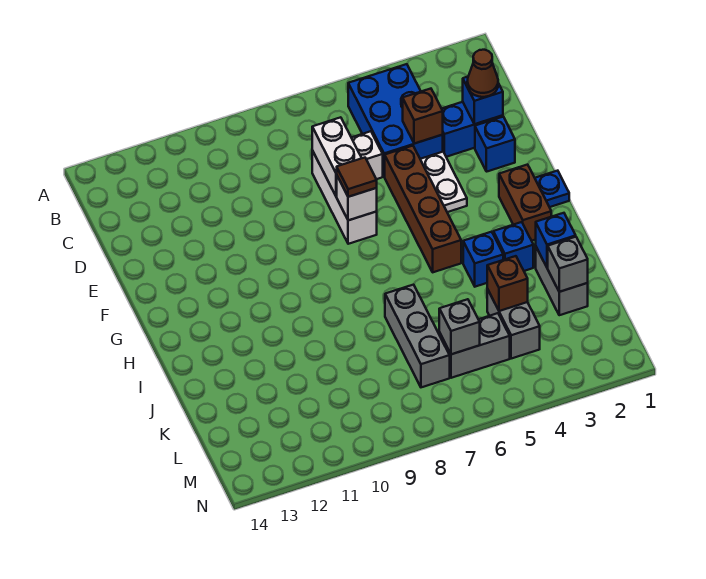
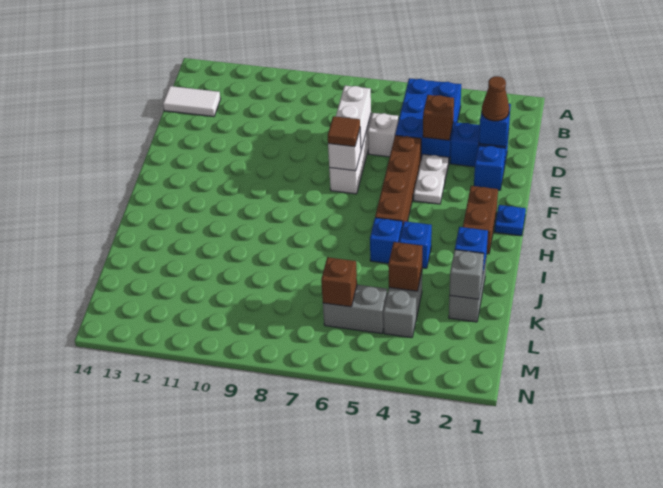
none -> white 1x2 tile [163,86,220,117]
blue 1x1 brick [493,222,533,271] -> blue 1x1 brick moved to [370,218,403,263]
grey 1x3 brick [385,285,450,387] -> none
grey 1x1 brick [439,299,480,354] -> brown 1x1 brick [321,257,357,307]

